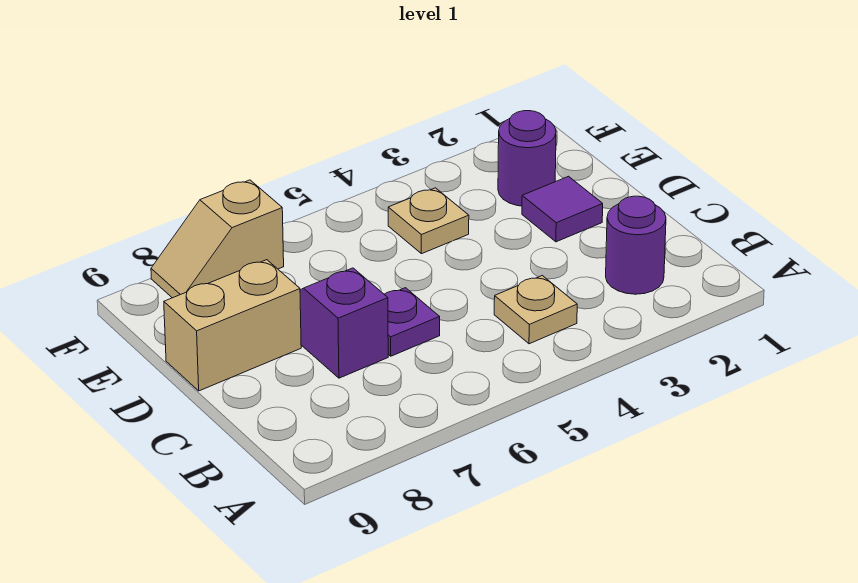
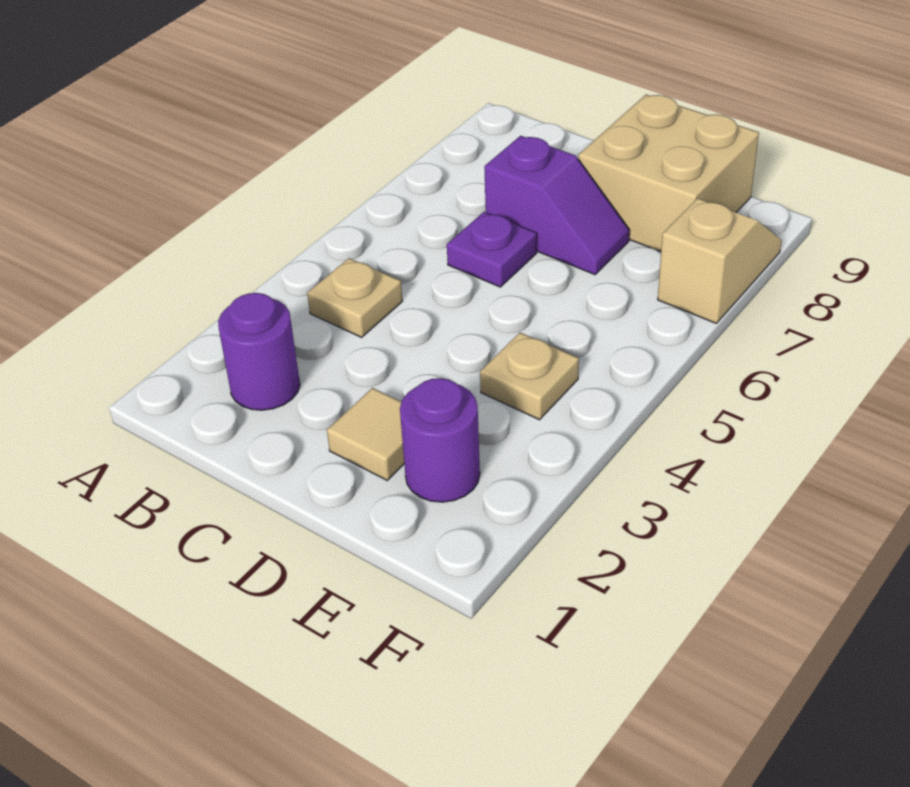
purple 1x1 tile [522,176,603,242] -> tan 1x1 tile [327,388,404,480]
tan 1x2 brick [164,260,301,391] -> tan 2x2 brick [578,95,759,252]

